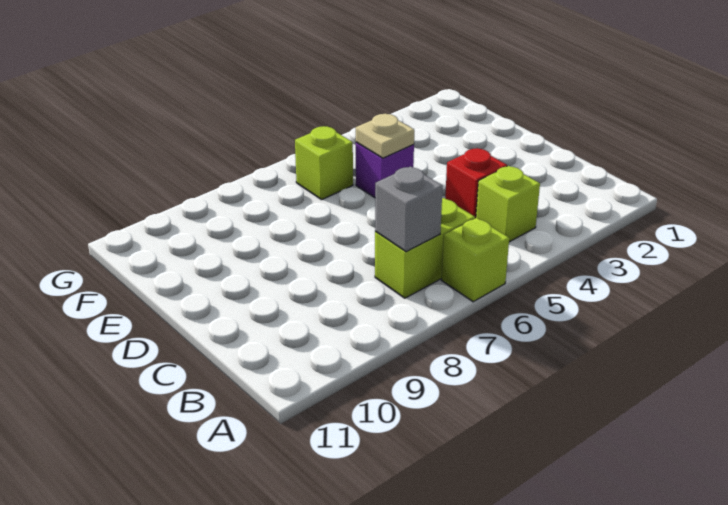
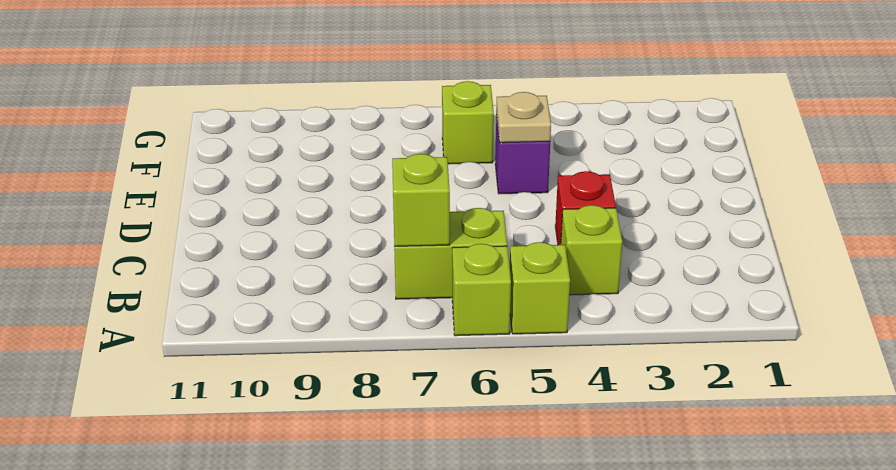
none -> lime 1x1 brick [510,242,570,334]
grey 1x1 brick [375,166,443,252] -> lime 1x1 brick [392,154,450,246]

